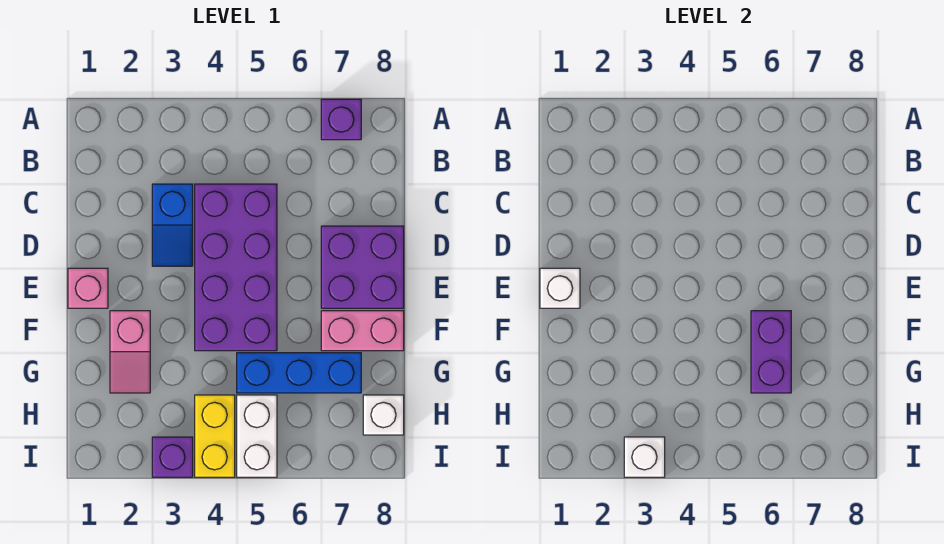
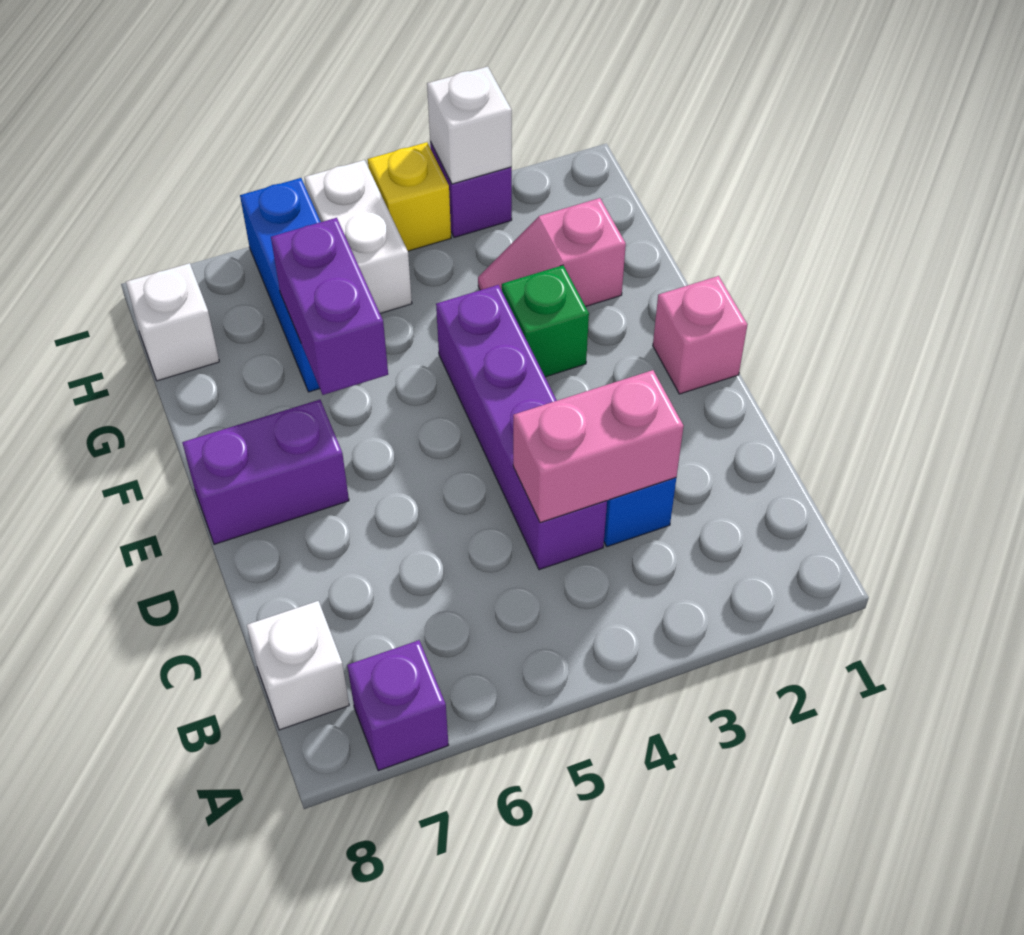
purple 2x4 brick [195,184,277,351] -> purple 1x4 brick [436,285,607,570]
purple 2x2 brick [321,226,404,308] -> purple 1x2 brick [182,400,349,544]
white 1x1 brick [540,268,580,308] -> white 1x1 brick moved to [247,601,349,730]
pink 1x2 slope [110,311,150,393] -> pink 1x2 slope turned to [478,198,626,307]
none -> green 1x1 brick [502,265,589,377]
pink 1x2 brick [321,311,404,351] -> pink 1x2 brick moved to [513,370,684,523]
blue 1x3 brick [237,353,361,393] -> blue 1x3 brick turned to [240,178,321,392]
yellow 1x2 brick [195,395,235,477] -> yellow 1x1 brick [368,142,451,251]

